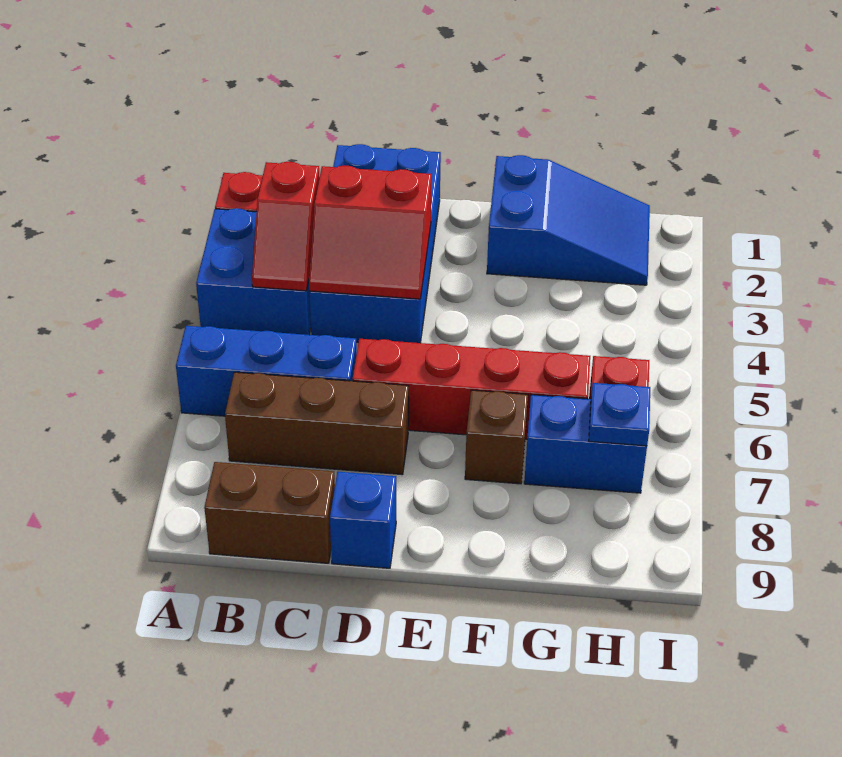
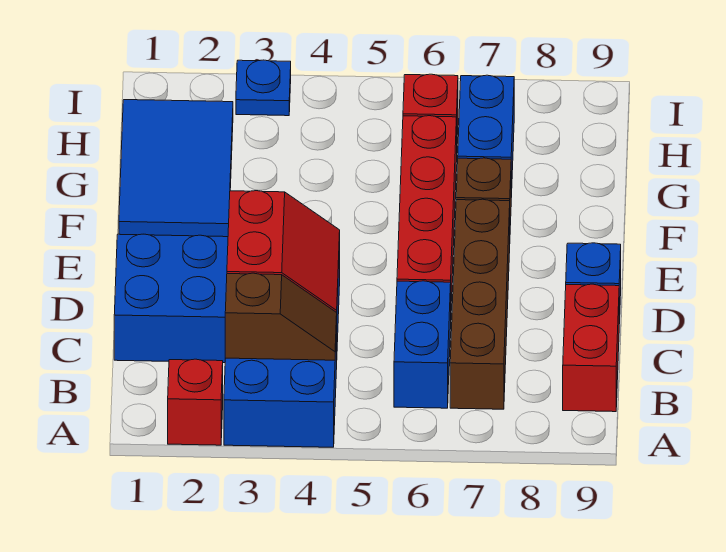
blue 1x3 brick [176,326,357,416] -> blue 1x2 brick [394,281,451,408]
red 1x2 slope [252,162,320,291] -> brown 1x2 slope [225,273,337,360]
brown 1x3 brick [225,372,409,475] -> brown 1x4 brick [450,199,510,409]
brown 1x2 brick [204,462,335,563] -> red 1x2 brick [563,284,619,412]
blue 2x3 slope [487,155,650,285] -> blue 2x3 tile [119,100,233,237]
blue 1x1 plate [589,383,650,446] -> blue 1x1 plate moved to [236,60,291,116]

